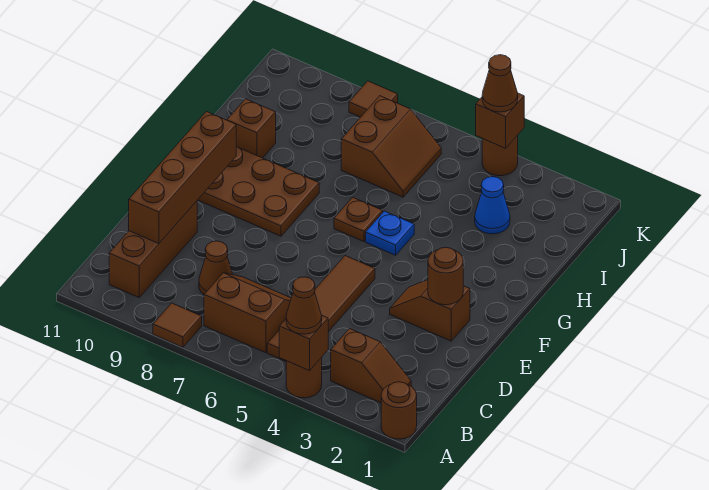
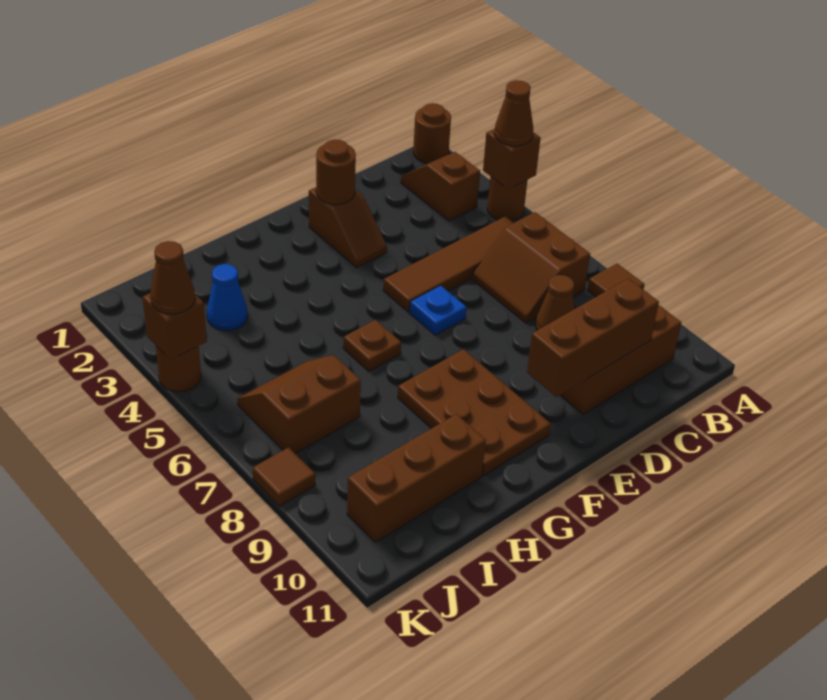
brown 1x4 brick [129,112,236,244] -> brown 1x3 brick [527,279,659,397]
blue 1x1 plate [366,211,414,255] -> blue 1x1 plate moved to [410,285,466,335]
brown 1x1 brick [227,99,276,158] -> brown 1x3 brick [347,414,486,542]

